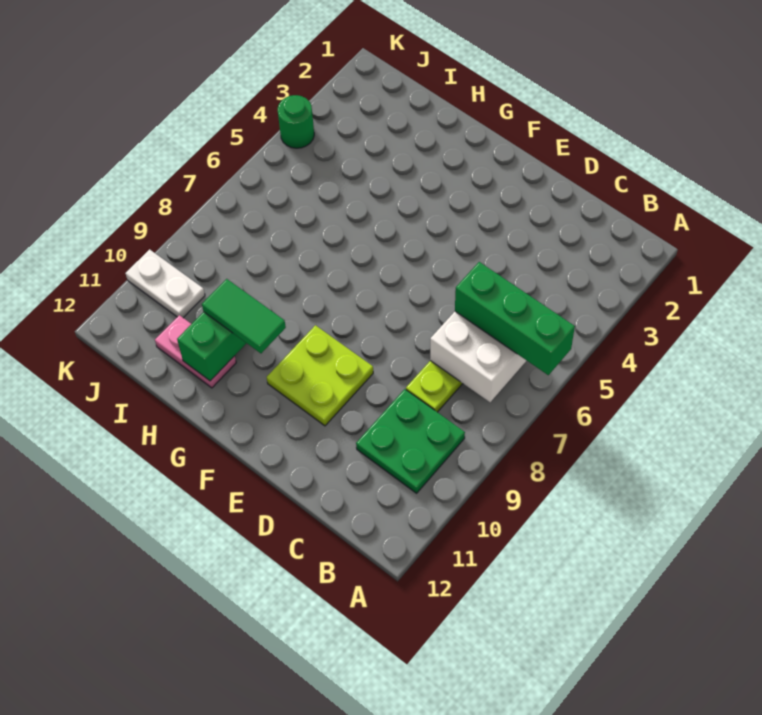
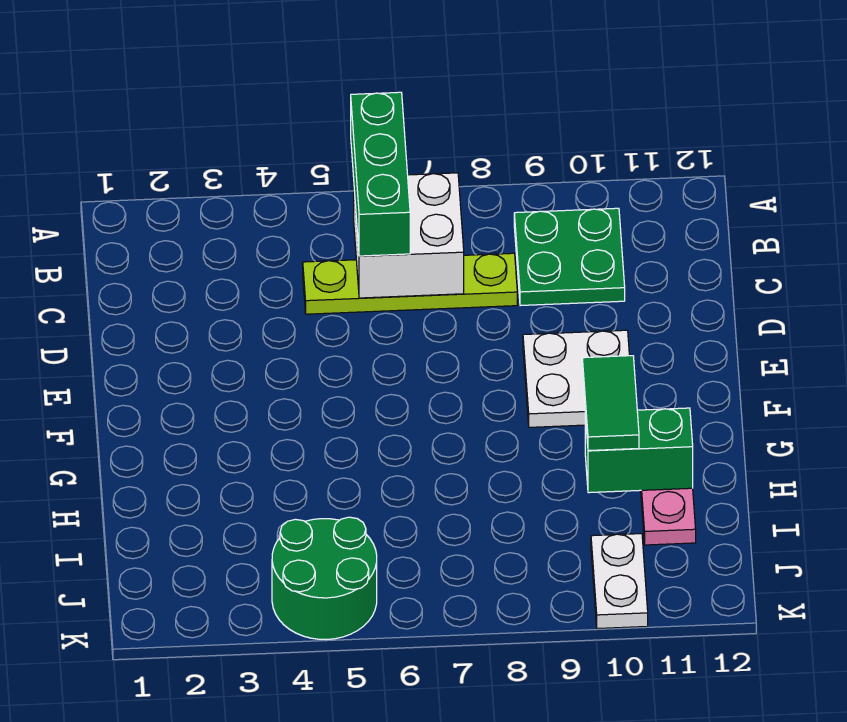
lime 2x2 plate [267,325,373,426] -> white 2x2 plate [523,330,629,427]
green 1x1 round brick [278,95,314,148] -> green 2x2 round brick [272,517,377,640]

